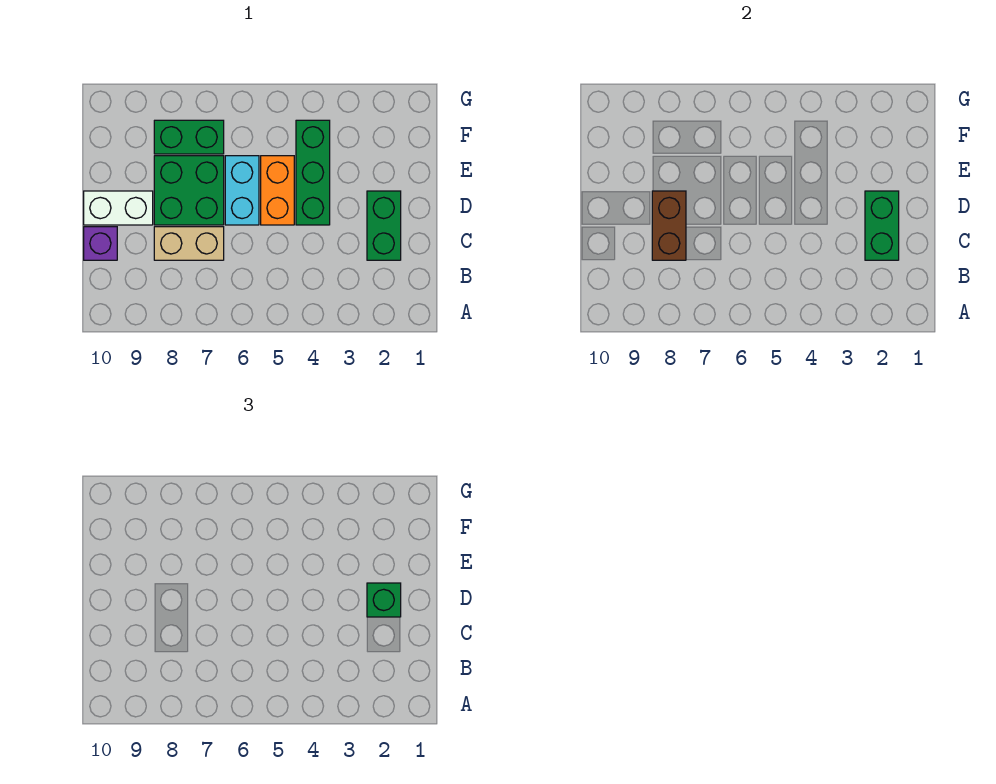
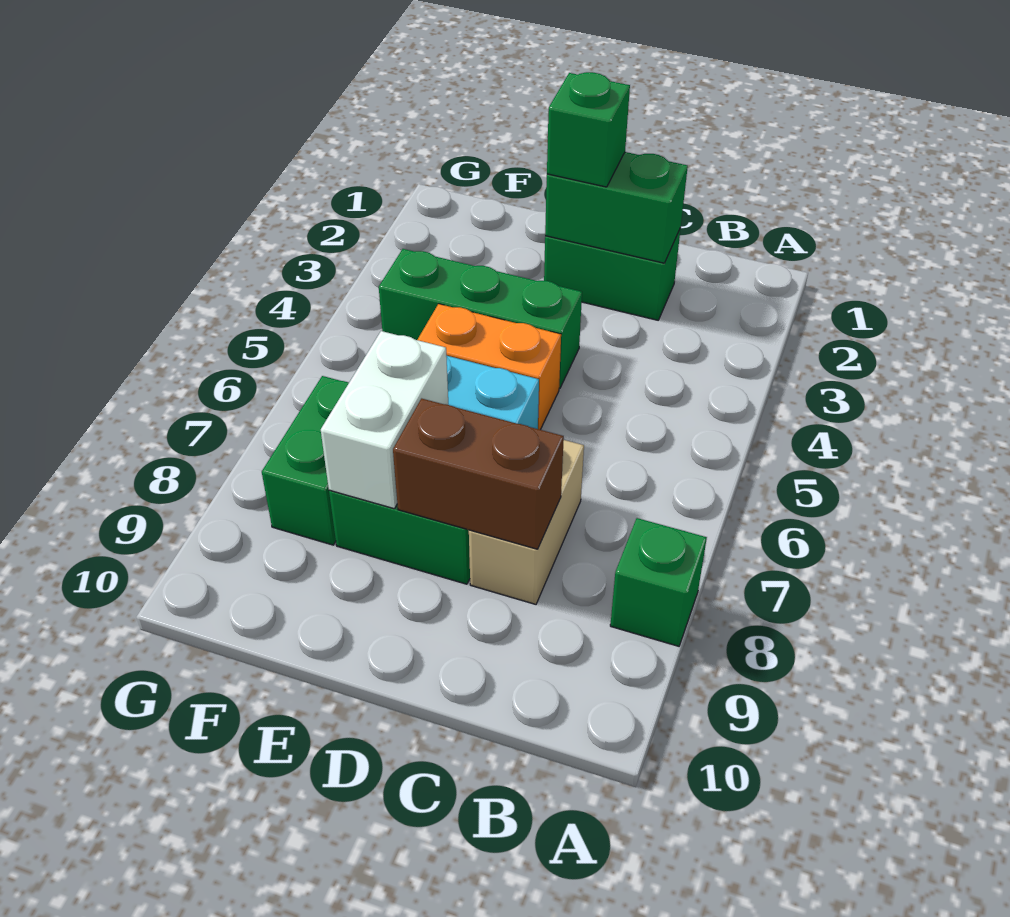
none -> green 1x1 brick [610,518,707,646]
purple 1x1 brick [84,227,117,260] -> none
white 1x2 brick [84,191,153,225] -> white 1x2 brick moved to [321,331,448,509]

